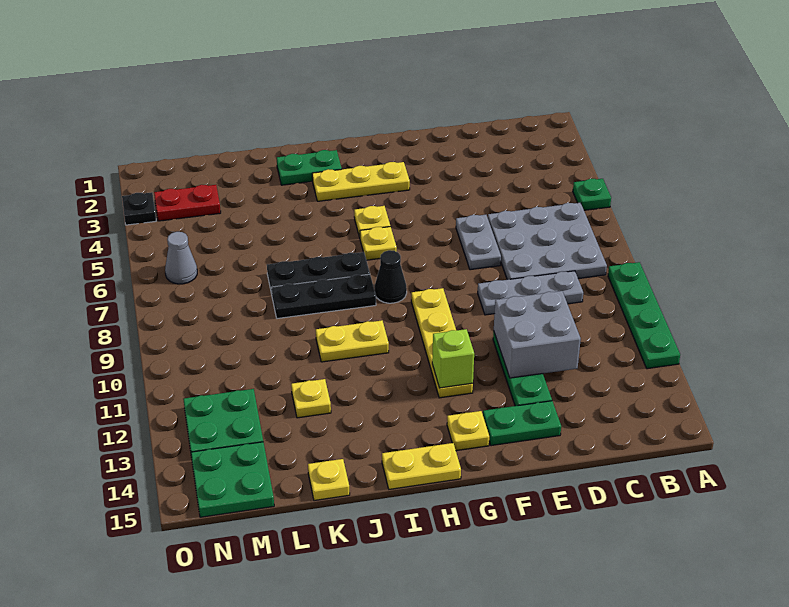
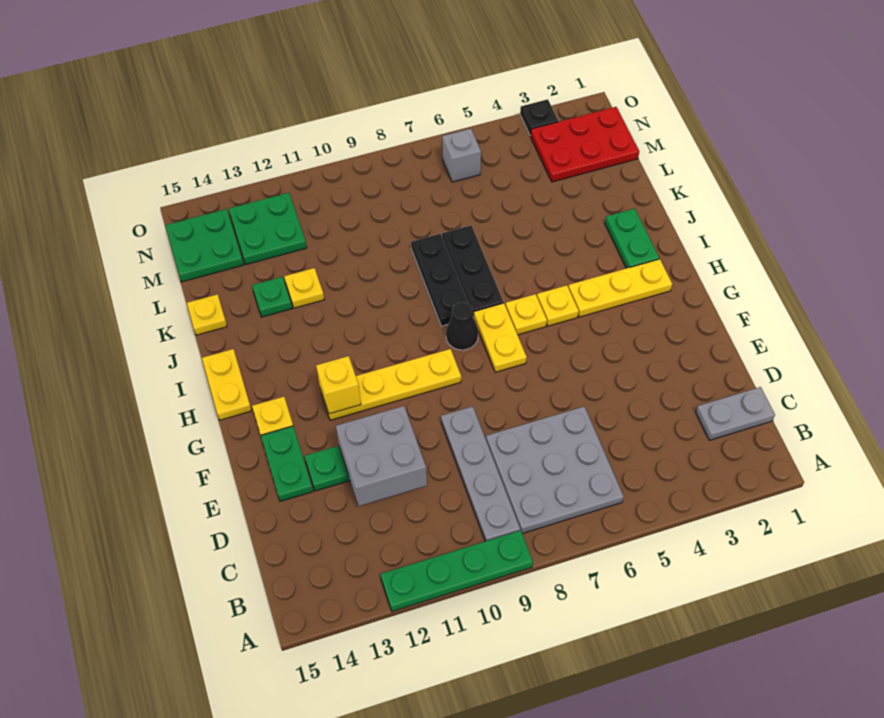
green 1x1 plate [573,179,611,210] -> green 1x1 plate moved to [252,277,292,317]
grey 1x3 plate [478,271,583,315] -> grey 1x4 plate [441,406,520,541]
grey 1x2 plate [456,215,501,270] -> grey 1x2 plate moved to [696,387,775,440]
yellow 1x3 plate [312,162,410,201] -> yellow 1x3 plate turned to [568,259,672,317]
lime 1x1 brick [432,329,474,388] -> yellow 1x1 brick [316,356,361,414]
yellow 1x2 plate [316,320,389,362] -> yellow 1x2 plate moved to [474,303,527,372]
red 1x2 plate [154,185,221,221] -> red 2x3 plate [531,107,639,182]
grey 1x1 cone [165,232,197,284] -> grey 1x1 brick [442,129,481,182]

